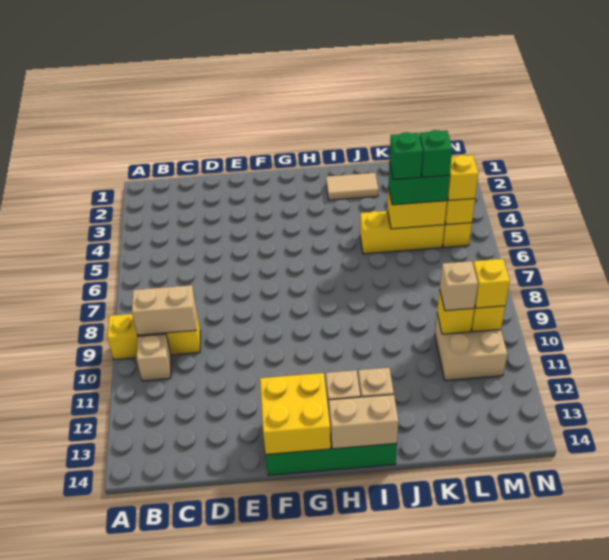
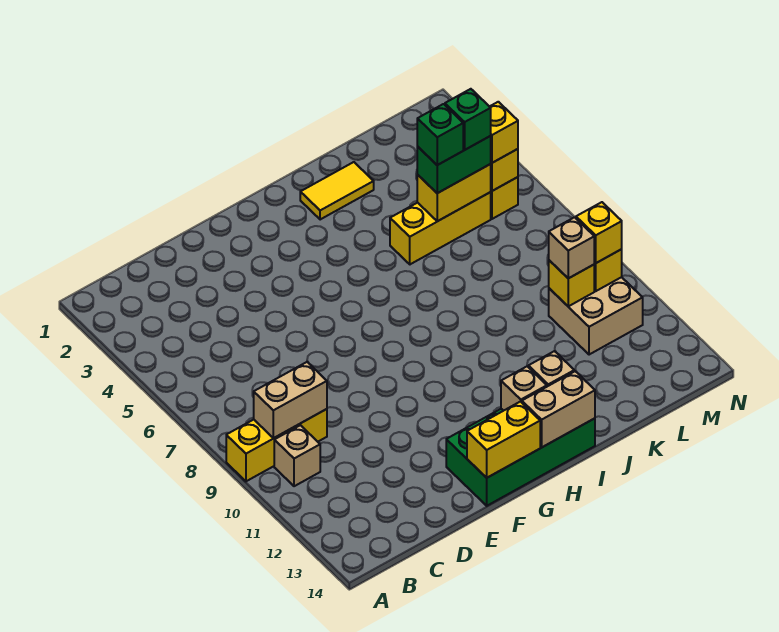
yellow 2x2 brick [260,373,331,454] -> yellow 1x2 brick [467,401,540,478]
tan 1x2 tile [326,173,378,200] -> yellow 1x2 tile [300,162,374,220]

